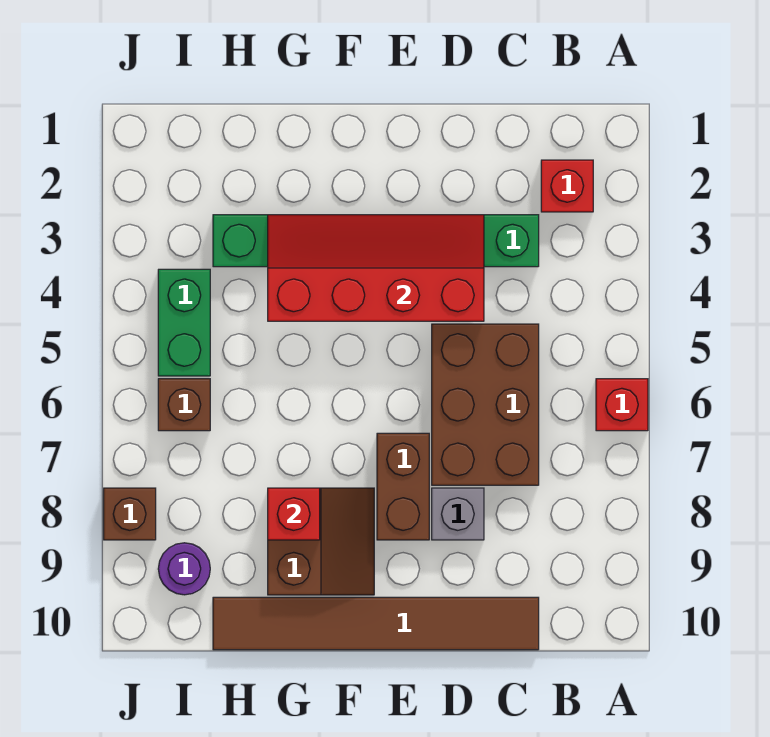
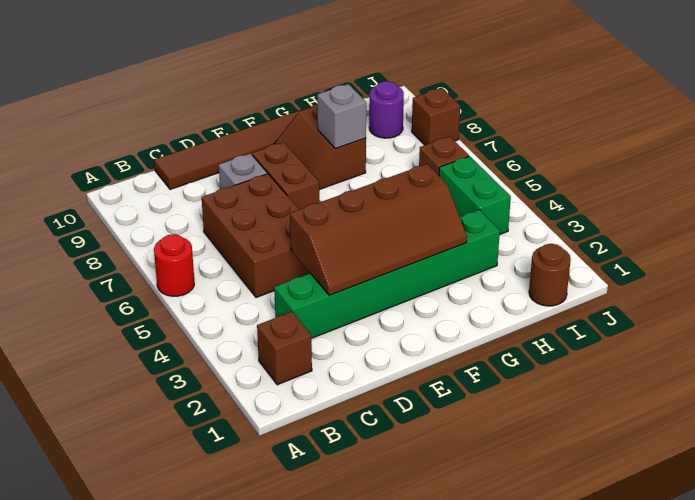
red 1x1 brick [596,379,648,431] -> red 1x1 round brick [154,234,194,296]
red 1x1 brick [541,160,593,212] -> brown 1x1 brick [257,312,312,385]
red 2x4 slope [268,215,484,321] -> brown 2x4 slope [290,164,467,295]
red 1x1 brick [268,488,320,540] -> grey 1x1 brick [317,84,366,149]
none -> brown 1x1 round brick [529,244,571,306]

